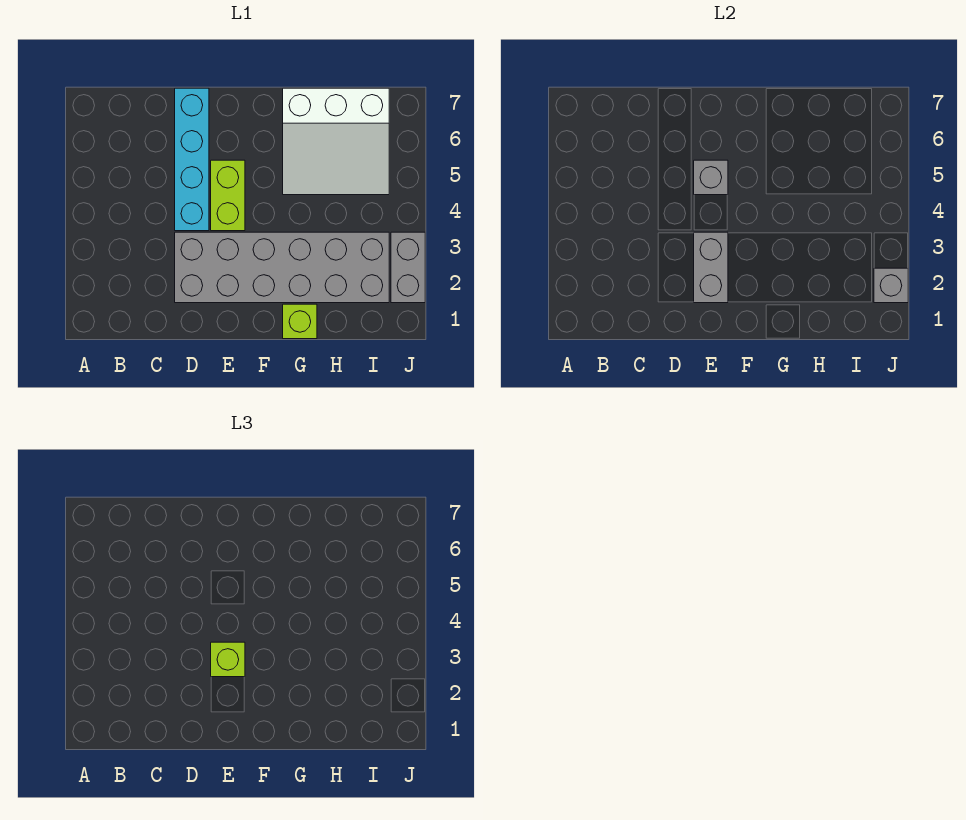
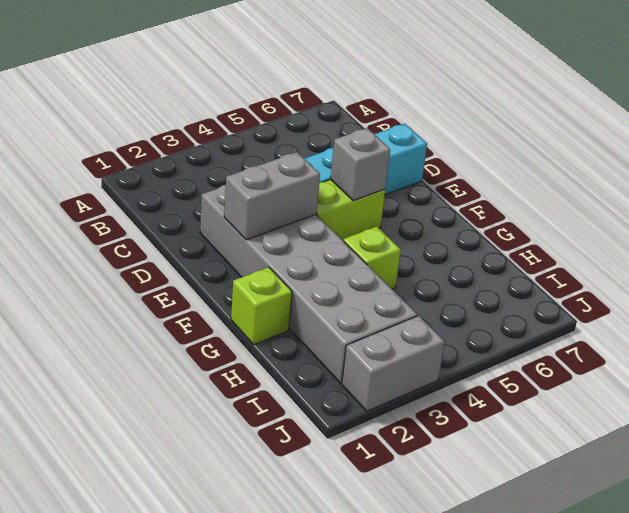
lime 1x1 brick [211,642,245,677] -> lime 1x1 brick moved to [343,226,401,289]
white 3x3 slope [283,88,389,195] -> none
grey 1x1 brick [874,268,908,303] -> none

